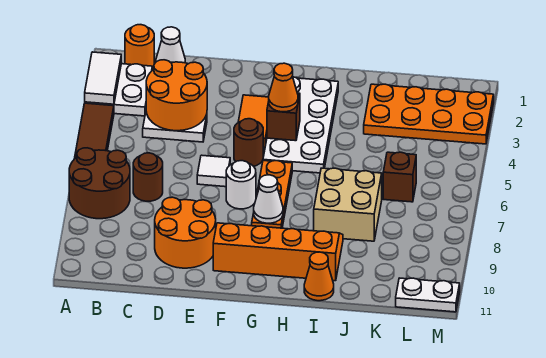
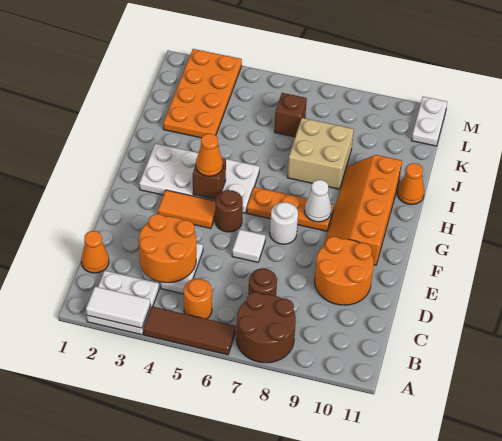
orange 1x1 round brick [125,25,154,68] -> orange 1x1 round brick moved to [184,279,212,319]
white 1x1 cone [156,27,185,63] -> orange 1x1 cone [81,231,109,273]

